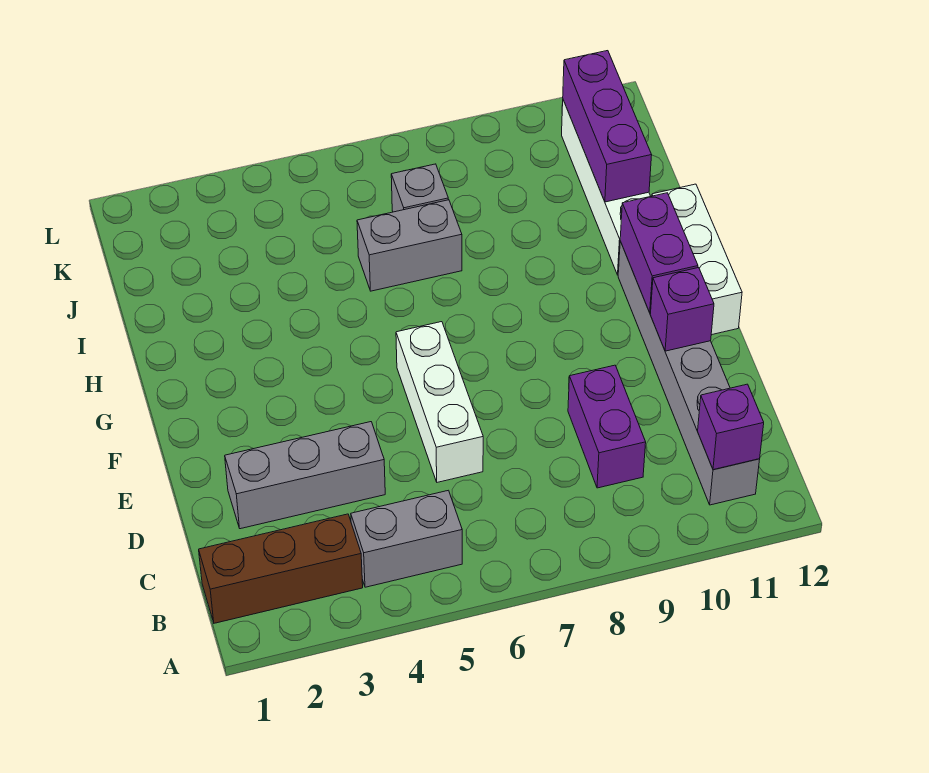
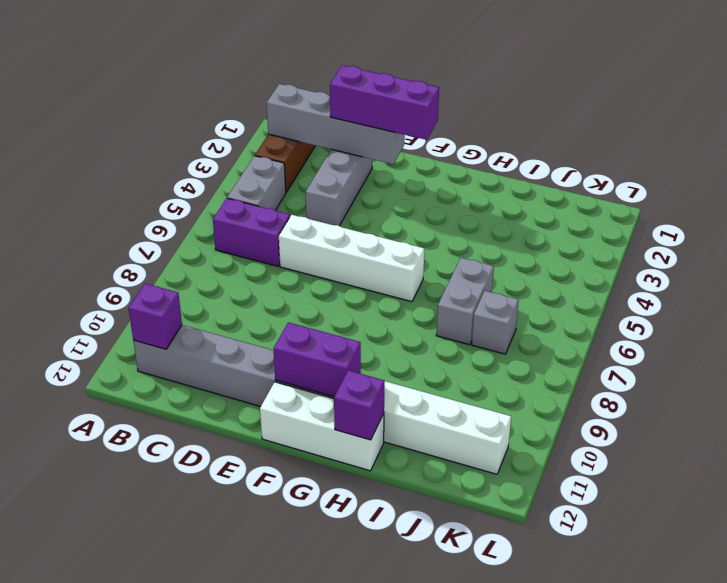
none -> grey 1x4 brick [267,84,405,164]
purple 1x2 brick [568,365,646,488] -> purple 1x2 brick moved to [213,198,290,266]
white 1x3 brick [396,322,483,482] -> white 1x4 brick [279,215,424,302]
purple 1x1 brick [650,268,714,351] -> purple 1x1 brick moved to [334,370,385,440]
purple 1x3 brick [563,51,652,202] -> purple 1x3 brick moved to [330,65,439,140]

